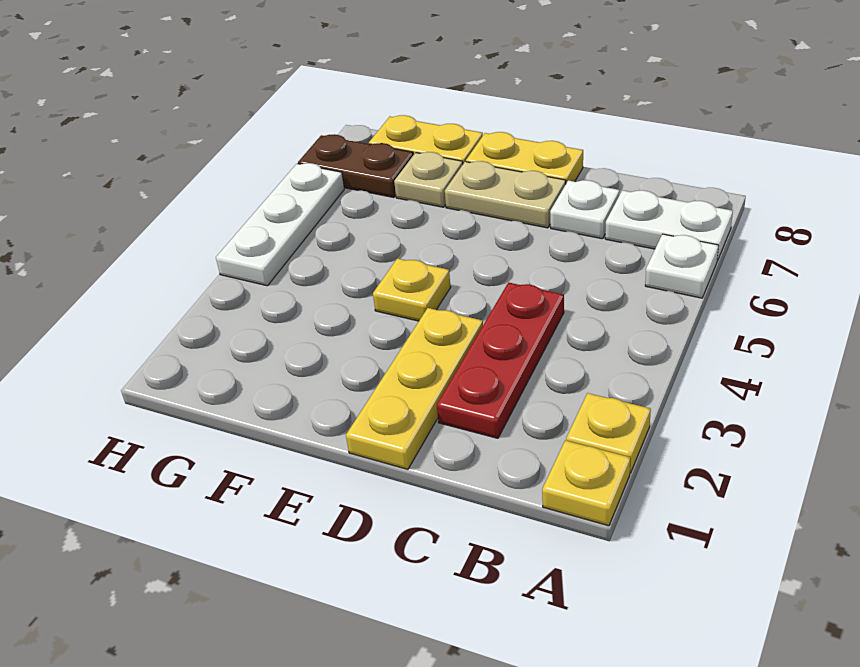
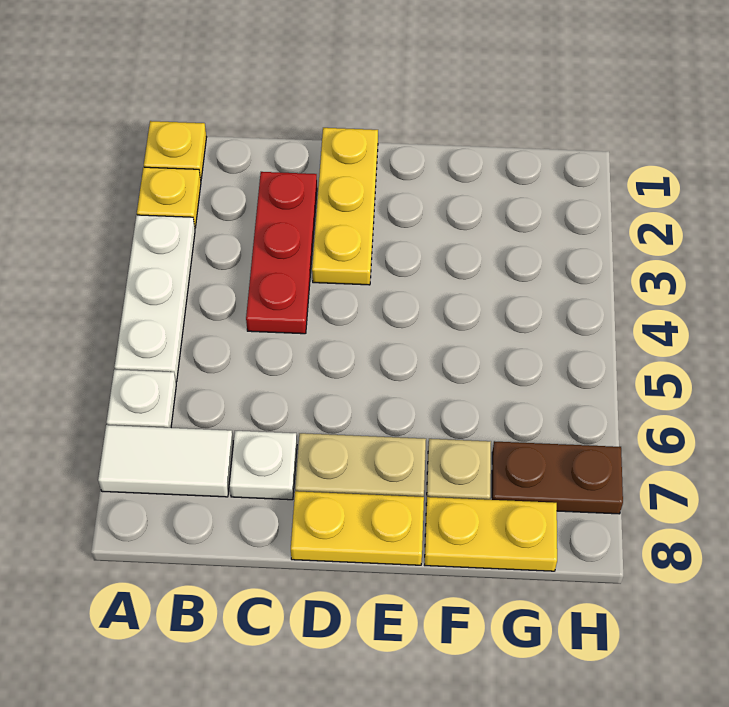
white 1x2 plate [605,190,733,261] -> white 1x2 tile [98,425,233,497]
yellow 1x1 plate [373,258,451,321] -> none
white 1x3 plate [216,163,344,286] -> white 1x3 plate moved to [114,215,195,382]

